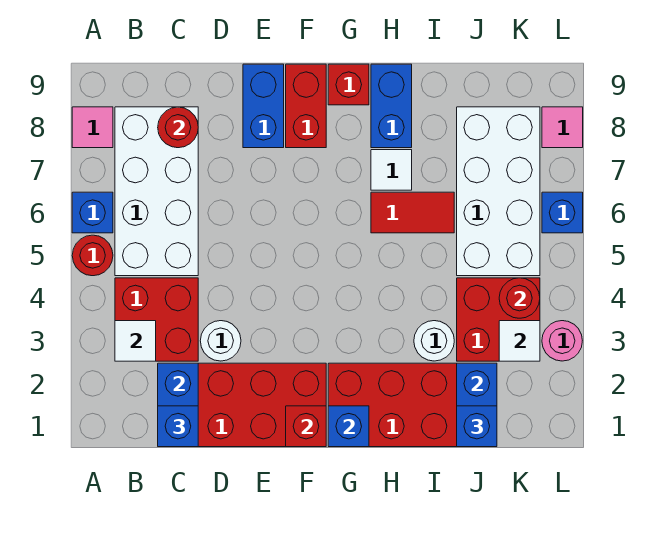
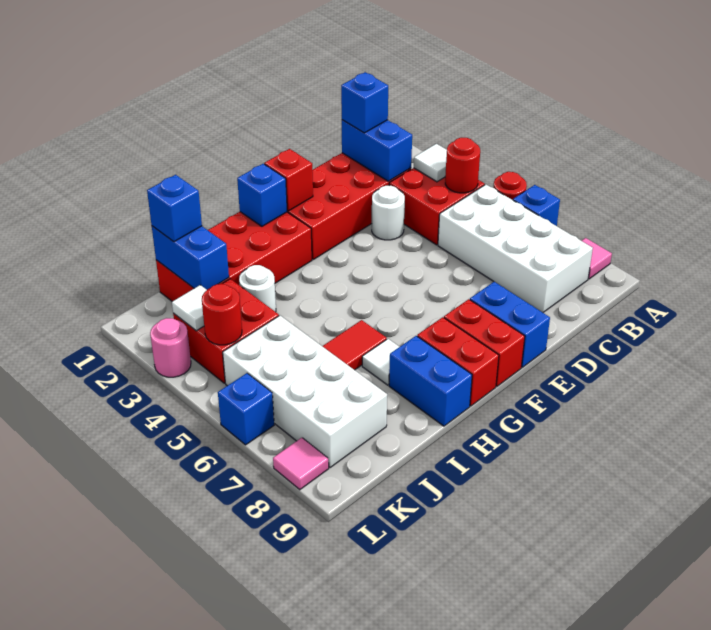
red 1x1 round brick [158,107,198,148] -> red 1x1 round brick moved to [445,138,480,193]
red 1x1 brick [328,64,369,105] -> red 1x2 brick [417,317,499,406]

